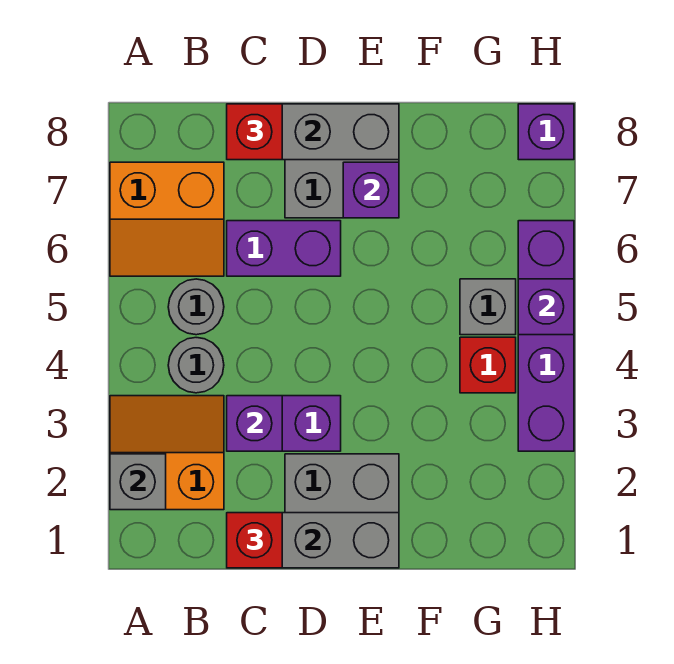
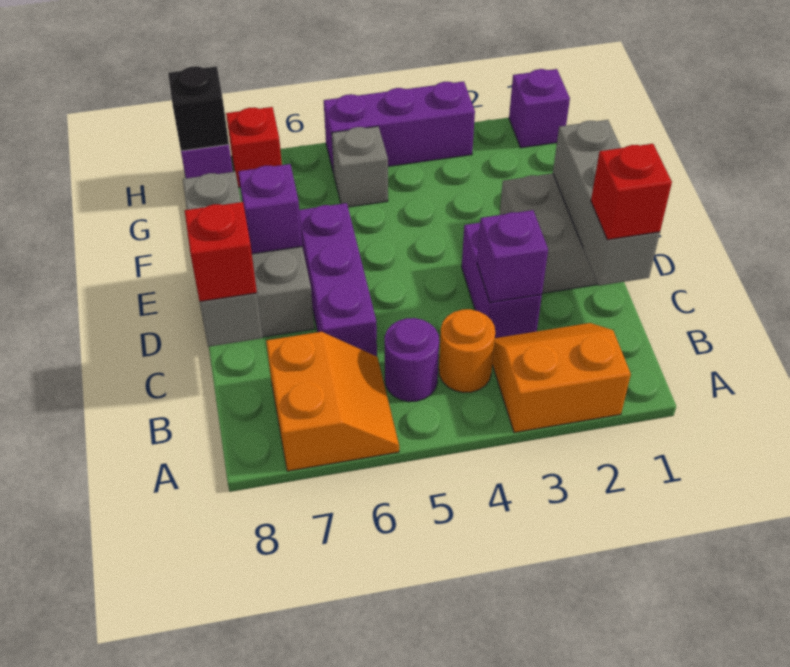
orange 2x2 slope [110,396,224,510] -> orange 2x2 slope turned to [492,323,631,433]
grey 1x1 brick [110,454,166,510] -> none
grey 1x1 round brick [168,338,224,393] -> orange 1x1 round brick [439,309,495,393]
grey 1x1 round brick [168,279,224,335] -> purple 1x1 round brick [385,318,439,402]
purple 1x2 brick [227,221,341,276] -> purple 1x3 brick [299,203,377,356]
red 1x1 brick [460,337,516,393] -> red 1x1 brick moved to [226,107,282,188]
purple 1x4 brick [518,221,574,451] -> purple 1x3 brick [324,81,475,173]
purple 1x1 brick [518,279,574,335] -> purple 1x1 brick moved to [509,69,570,148]
none -> black 1x1 brick [168,66,229,151]

